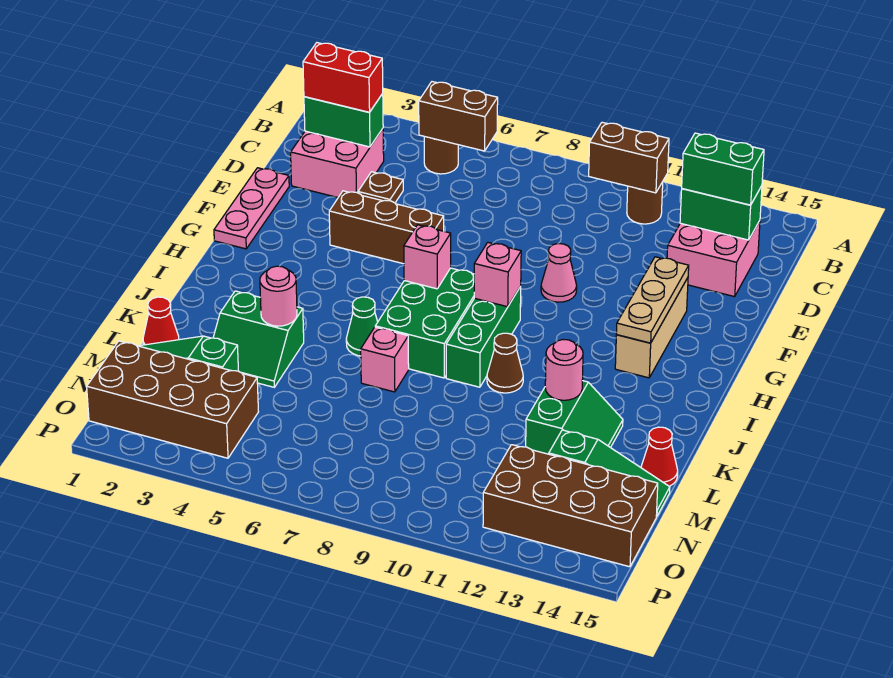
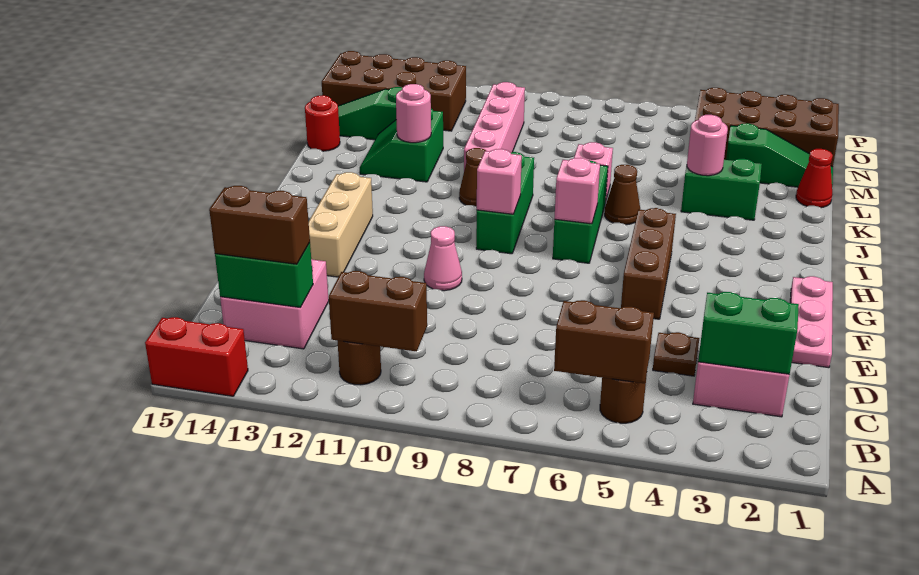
red 1x2 brick [303,43,383,112] -> red 1x2 brick moved to [145,317,248,396]
green 1x2 brick [682,133,764,205] -> brown 1x2 brick [209,186,310,264]
brown 1x3 brick [329,191,444,264] -> brown 1x3 brick turned to [621,208,676,319]
tan 1x3 plate [616,257,689,343] -> none
green 2x3 brick [375,268,474,378] -> green 1x3 brick [553,160,608,263]
green 1x1 cone [346,297,378,356] -> brown 1x1 cone [605,165,640,225]
none -> pink 1x4 brick [464,82,525,170]
red 1x1 cone [641,427,678,486] -> red 1x1 round brick [305,95,340,151]

